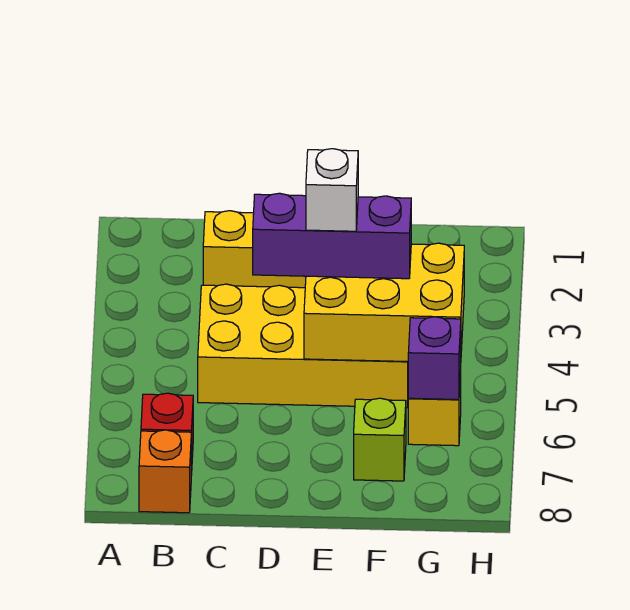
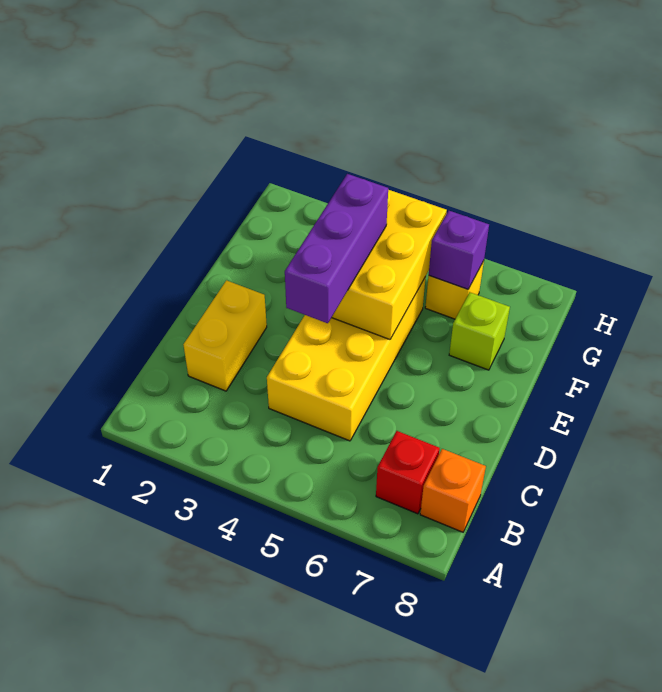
white 1x1 brick [306,149,358,231] -> none

